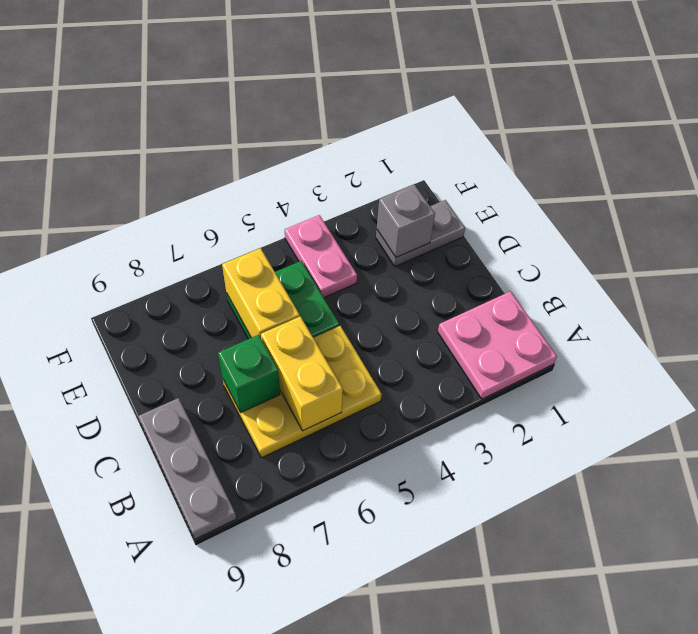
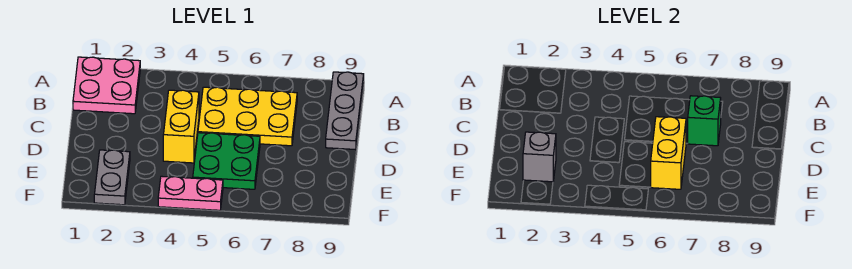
yellow 1x2 brick [261,316,343,431] -> yellow 1x2 brick moved to [163,90,199,163]
grey 1x2 plate [376,200,465,266] -> grey 1x2 plate turned to [94,150,130,205]
pink 1x2 plate [285,215,357,298] -> pink 1x2 plate turned to [158,176,223,210]

